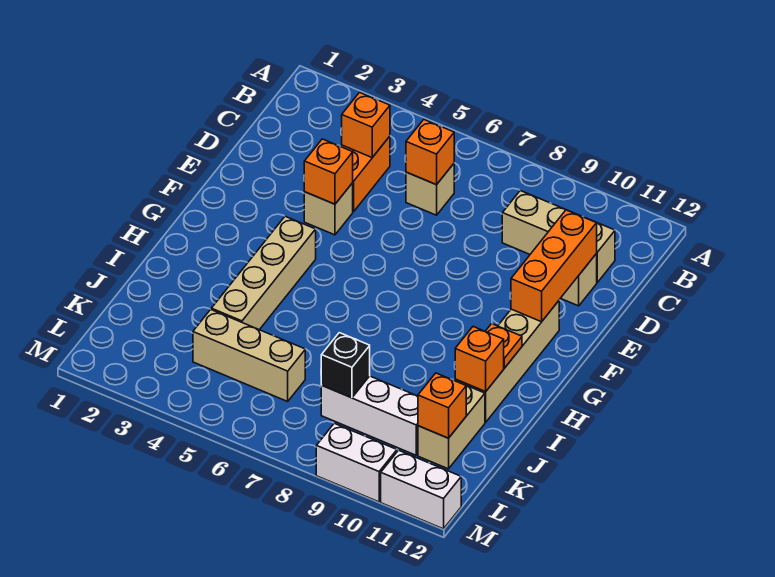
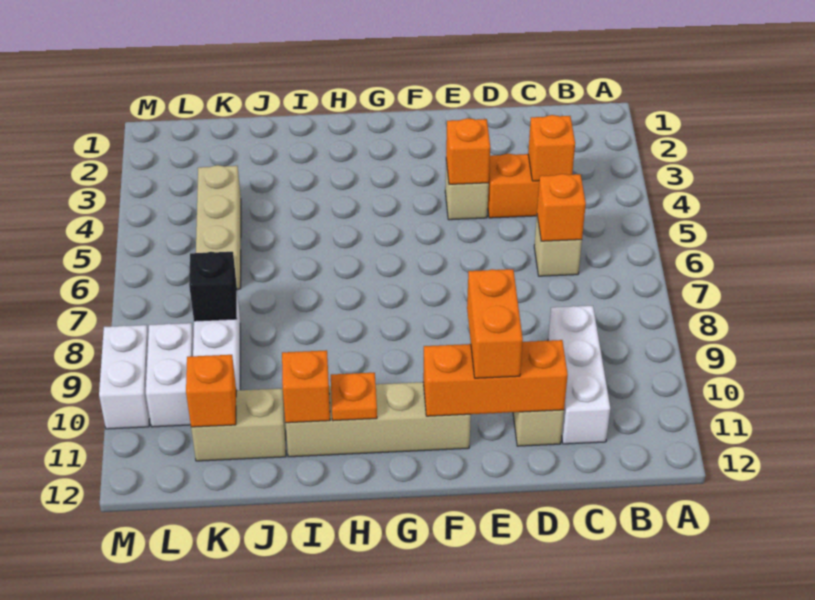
tan 1x3 brick [502,191,615,282] -> white 1x3 brick [548,306,610,444]
none -> orange 1x2 brick [467,269,523,378]
tan 1x4 brick [211,216,316,330] -> none
white 1x2 brick [381,450,461,529] -> white 1x2 brick moved to [146,323,194,427]

